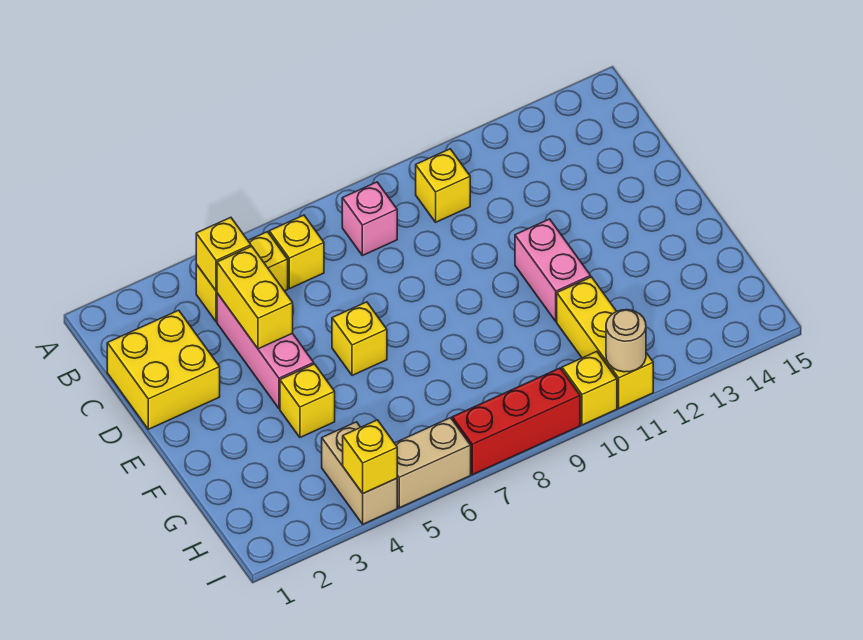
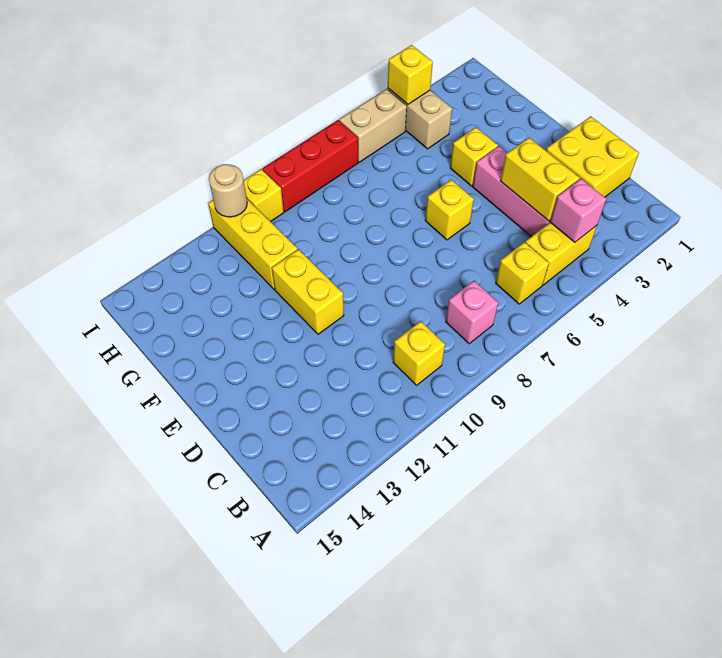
yellow 1x1 brick [196,217,251,291] -> pink 1x1 brick [550,179,606,242]
pink 1x2 brick [515,219,591,322] -> yellow 1x2 brick [272,249,344,334]

